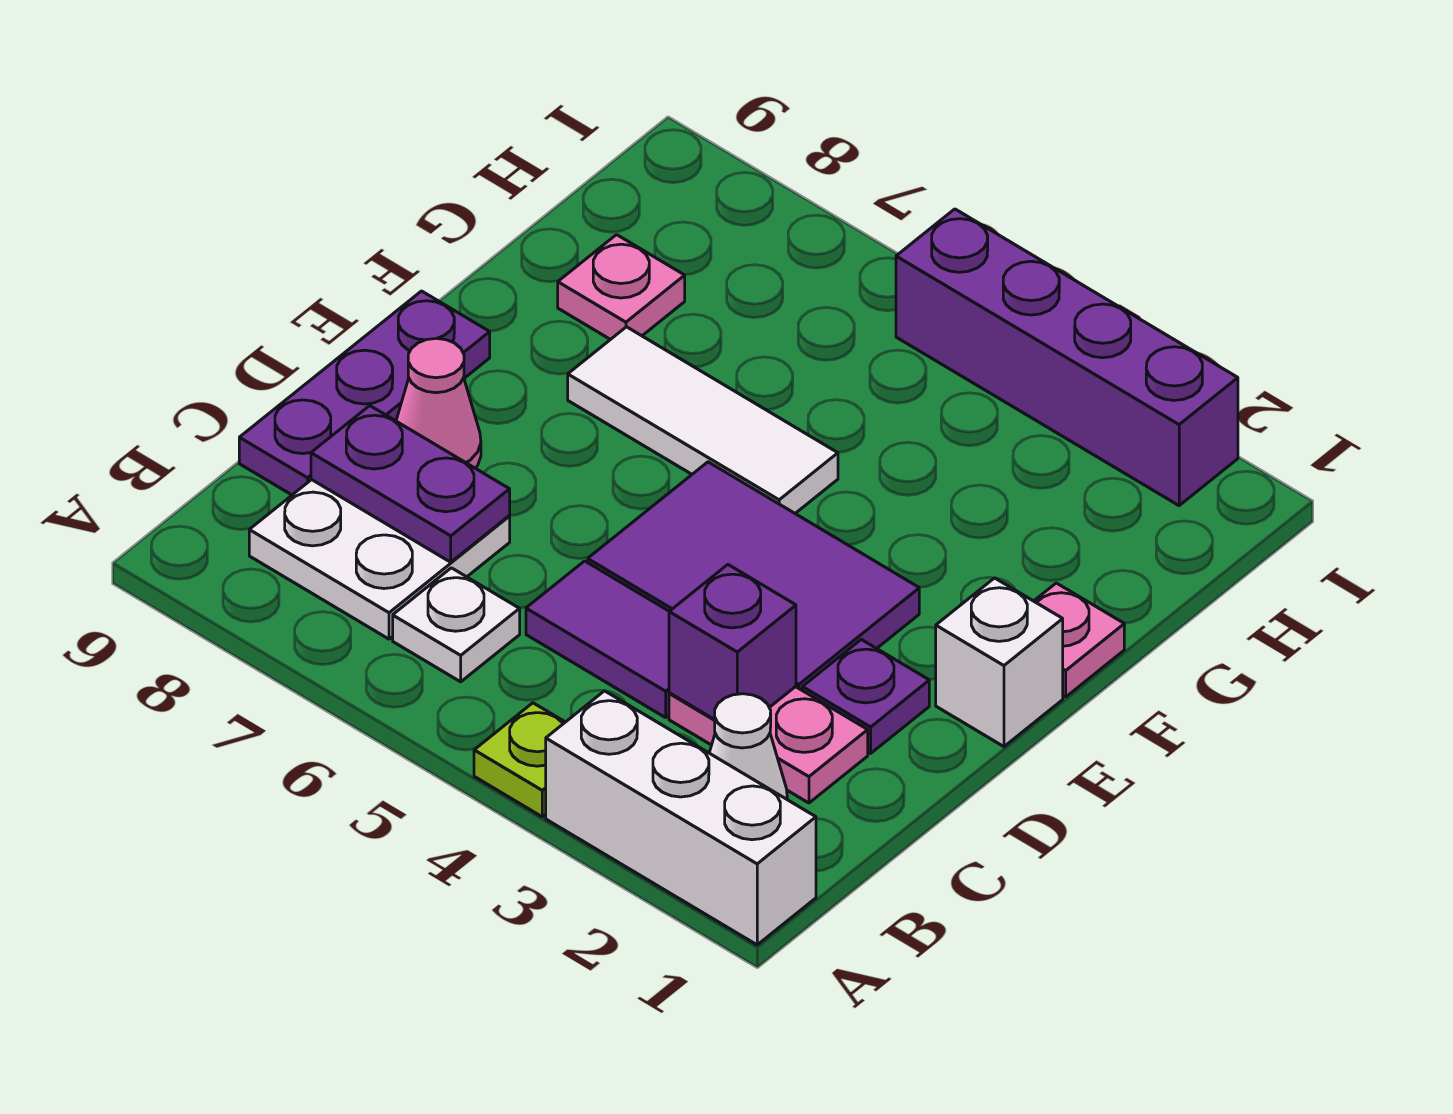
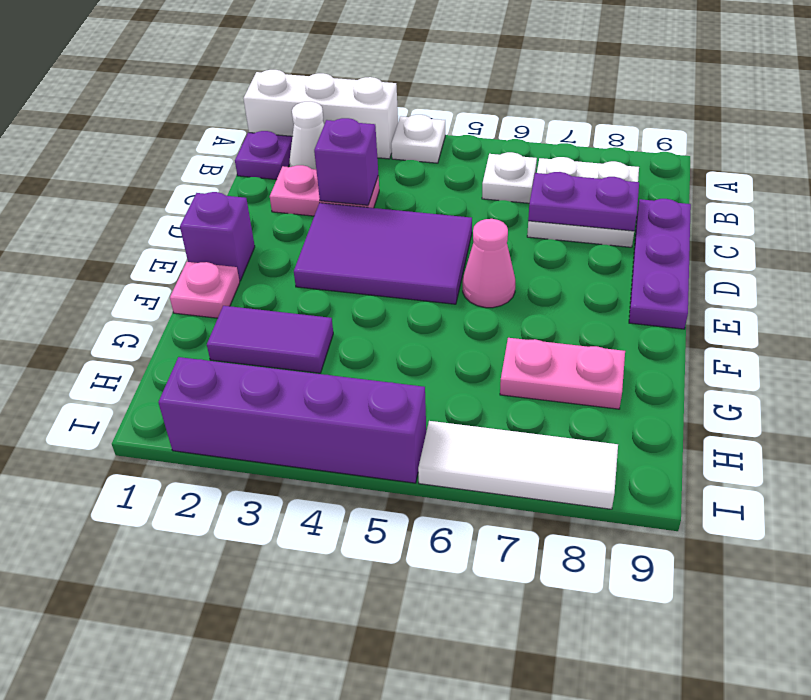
lime 1x1 plate [474,703,565,817] -> white 1x1 plate [391,115,445,163]
purple 1x2 tile [526,561,669,718] -> purple 1x2 tile moved to [207,306,333,373]
purple 1x1 plate [802,640,929,753] -> purple 1x1 plate moved to [235,131,292,180]
pink 1x1 cone [396,338,481,468] -> pink 1x1 cone moved to [463,219,515,308]
white 1x1 brick [936,578,1063,747] -> purple 1x1 brick [180,192,255,281]
white 1x3 tile [568,327,838,513] -> white 1x3 tile moved to [418,421,618,509]
pink 1x1 plate [558,235,685,340] -> pink 1x2 plate [500,338,625,409]

